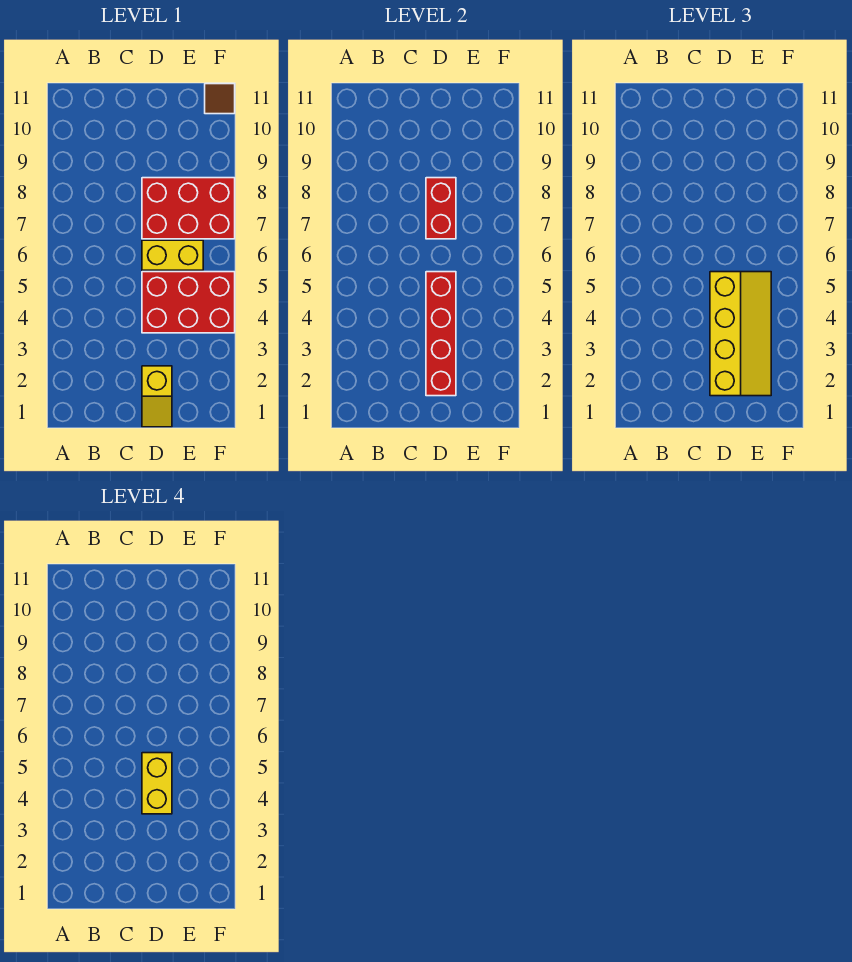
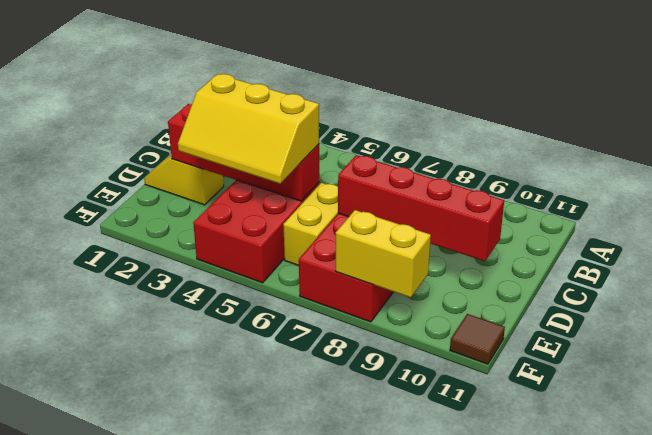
yellow 2x4 slope [710,272,771,396] -> yellow 2x3 slope [178,74,319,184]
yellow 1x2 brick [142,753,172,814] -> yellow 1x2 brick moved to [336,210,431,298]
red 1x2 brick [426,178,456,239] -> red 1x4 brick [338,155,504,261]

